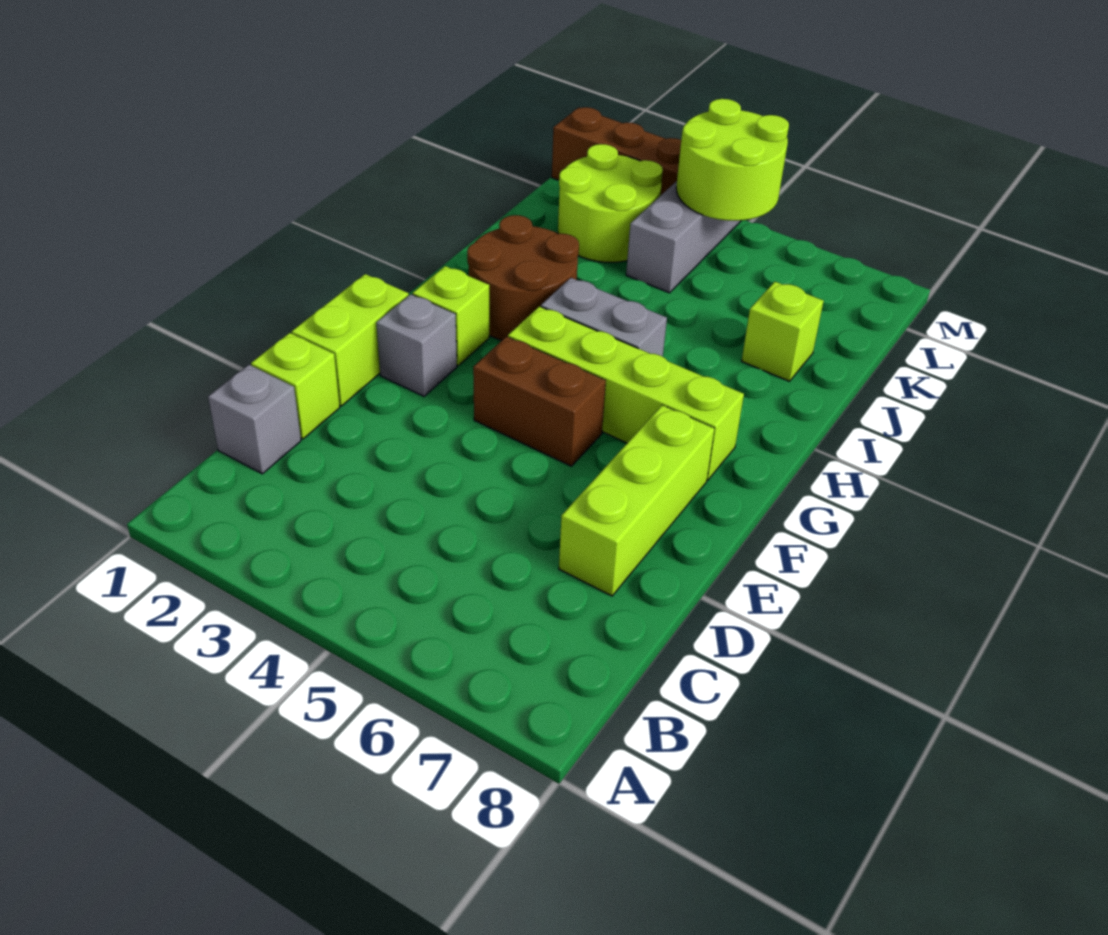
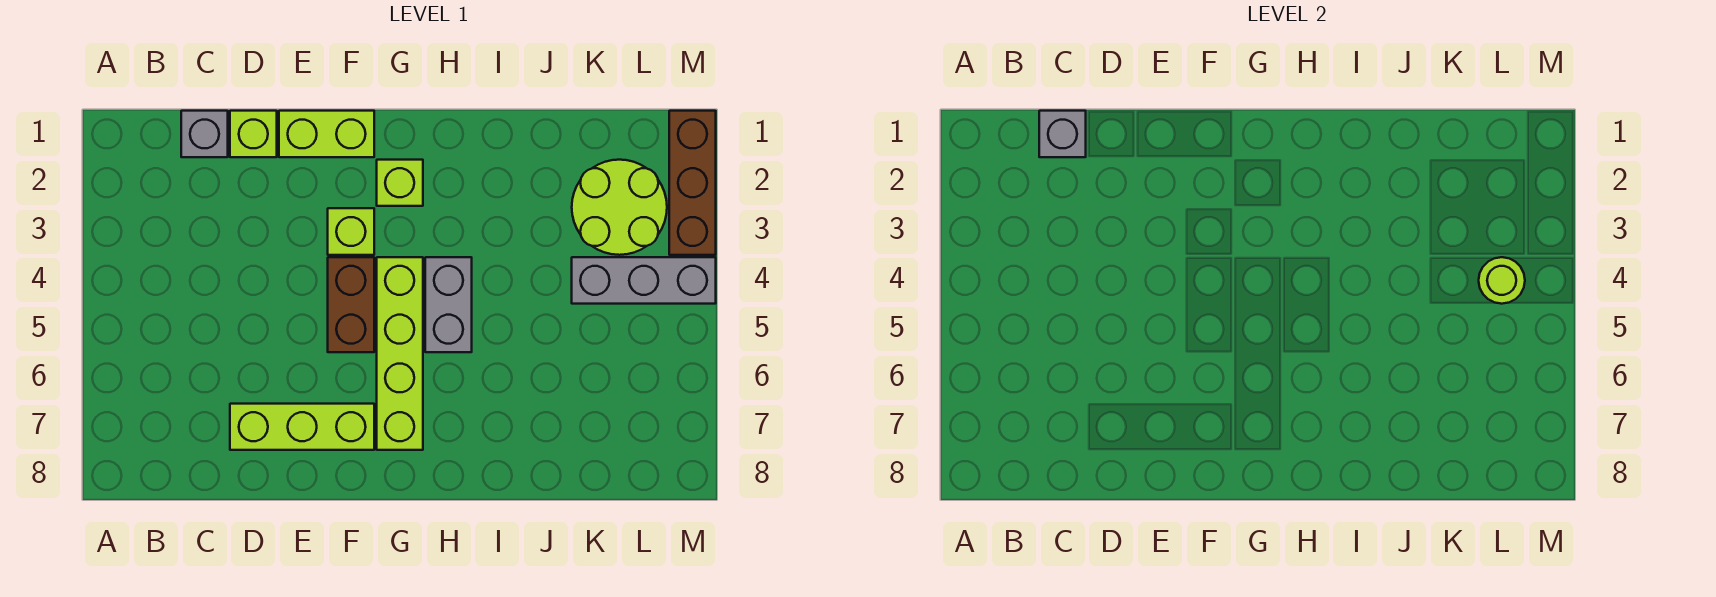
grey 1x1 brick [376,294,457,396] -> grey 1x1 brick moved to [1039,111,1086,157]
brown 2x2 round brick [467,215,579,340] -> none
lime 1x1 brick [742,282,824,381] -> lime 1x1 brick moved to [328,208,374,255]
lime 2x2 round brick [676,99,789,221] -> lime 1x1 round brick [1479,257,1525,304]

